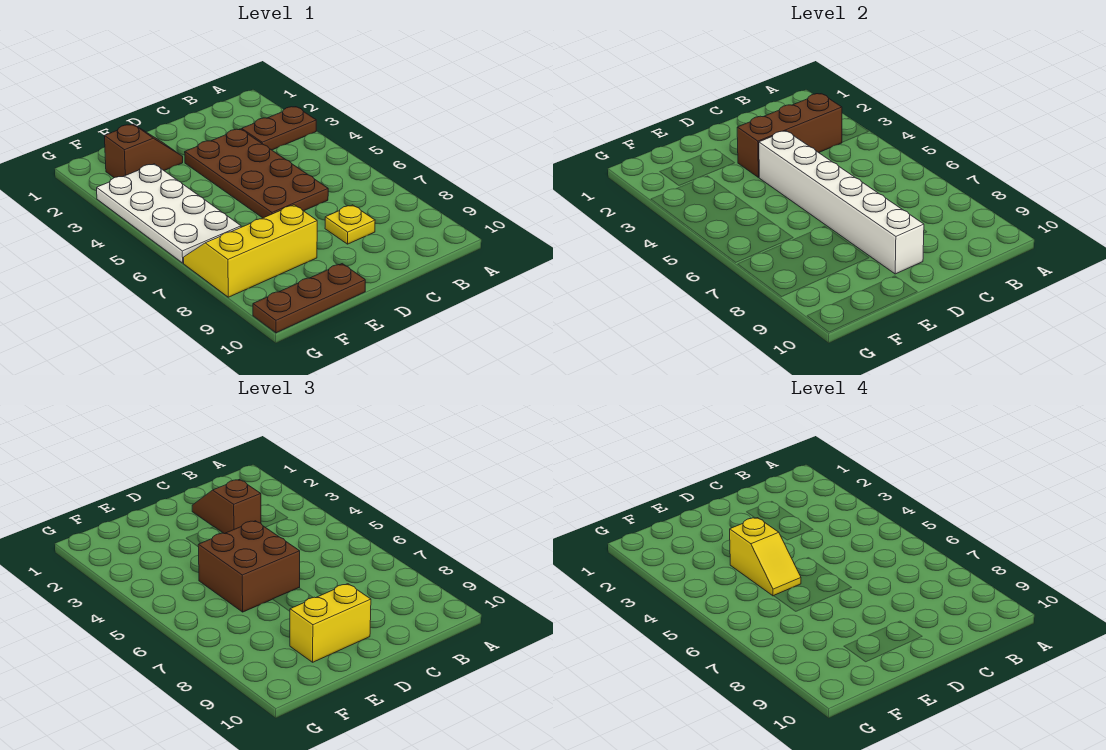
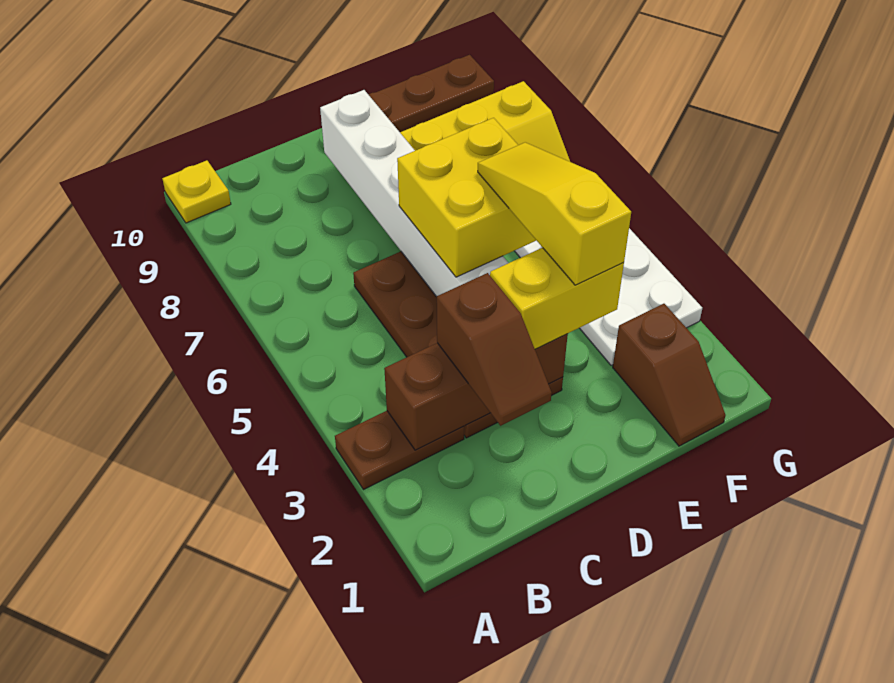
yellow 1x1 plate [325,205,375,244] -> yellow 1x1 plate moved to [162,160,231,223]
brown 2x2 brick [198,521,300,612] -> yellow 2x2 brick [397,118,537,277]
yellow 1x2 brick [290,584,371,662] -> yellow 1x2 brick moved to [490,248,624,349]
brown 1x2 slope [105,124,183,178] -> brown 1x2 slope turned to [613,304,725,446]
yellow 1x2 slope [730,518,801,596] -> yellow 1x3 slope [478,142,631,285]

